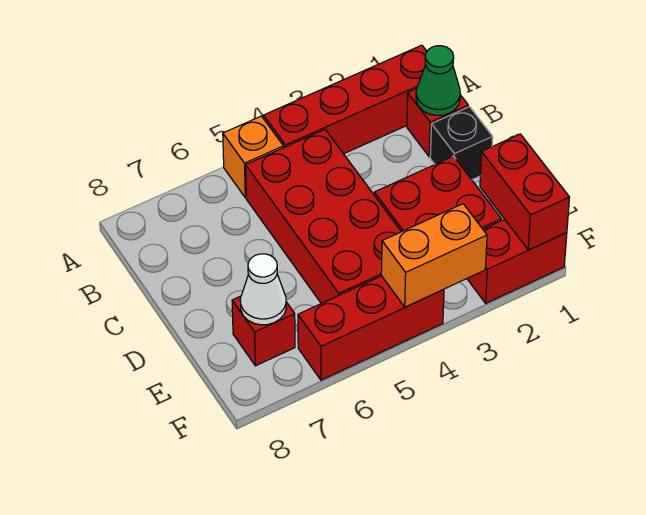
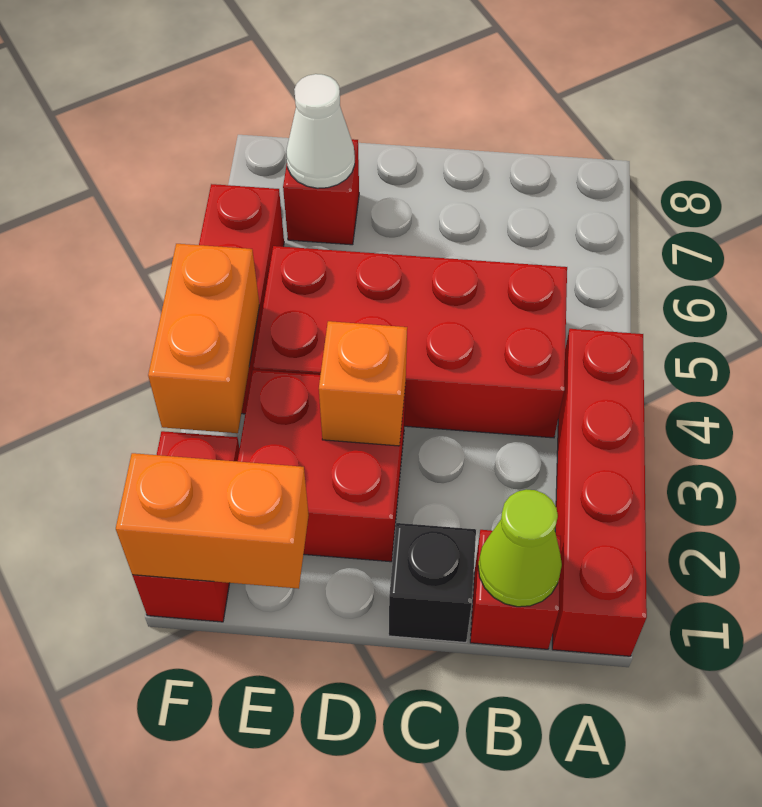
orange 1x1 brick [223,116,283,198] -> orange 1x1 brick moved to [319,321,407,446]
green 1x1 cone [416,46,460,115] -> lime 1x1 cone [478,489,562,607]
red 1x2 brick [480,134,570,250] -> orange 1x2 brick [116,453,309,589]

